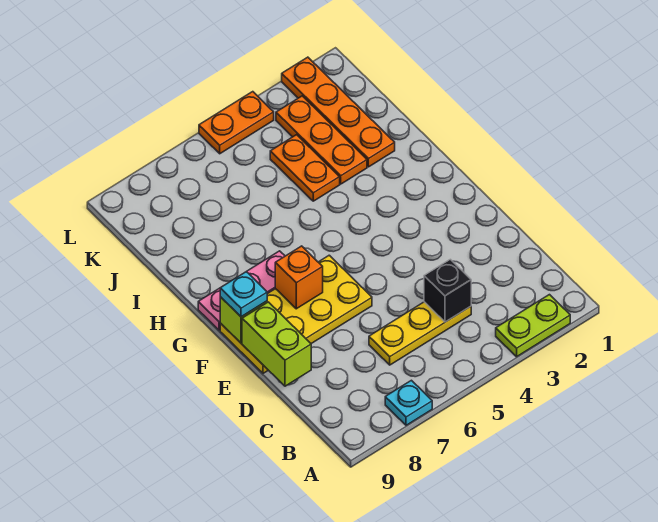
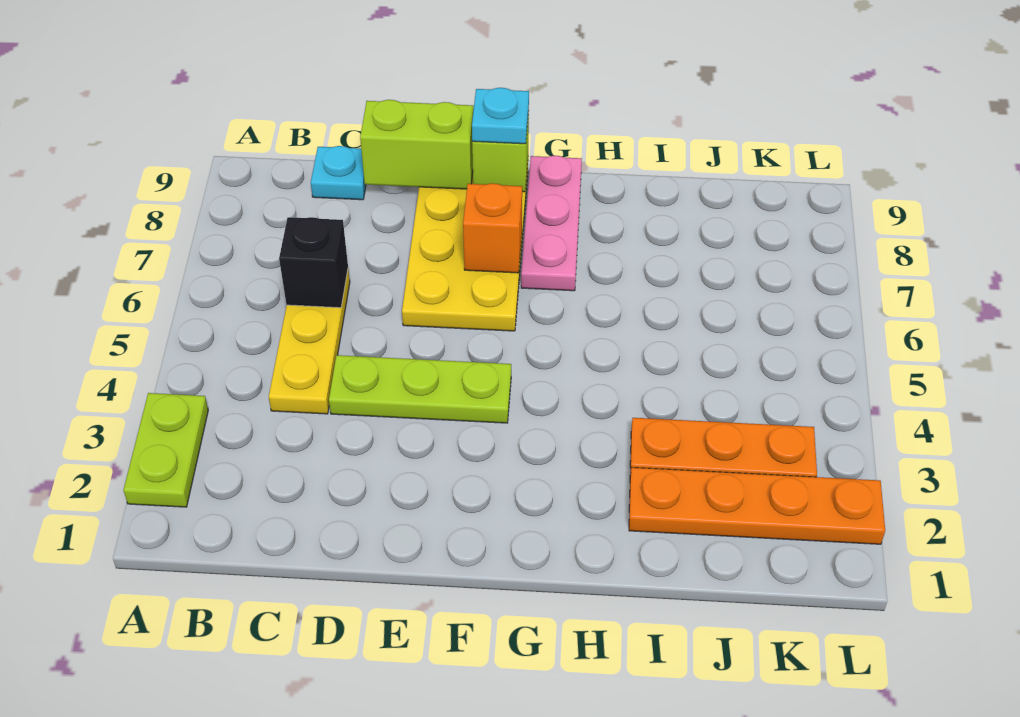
cyan 1x1 plate [385,380,432,425] -> cyan 1x1 plate moved to [311,146,366,200]
black 1x1 brick [424,259,471,322] -> black 1x1 brick moved to [279,217,348,308]
none -> lime 1x3 plate [329,355,511,423]
orange 1x2 plate [270,135,340,201] -> none
orange 1x2 plate [199,92,274,154] -> none

